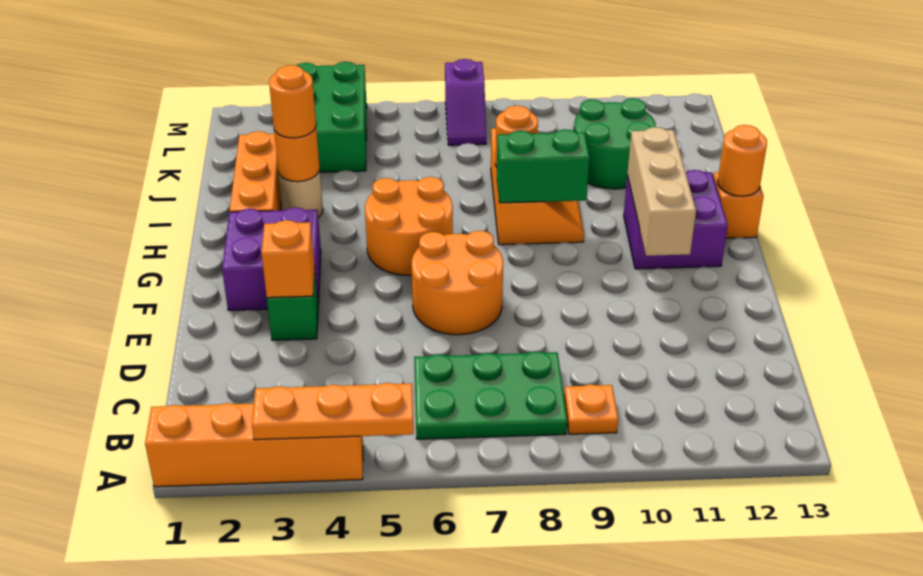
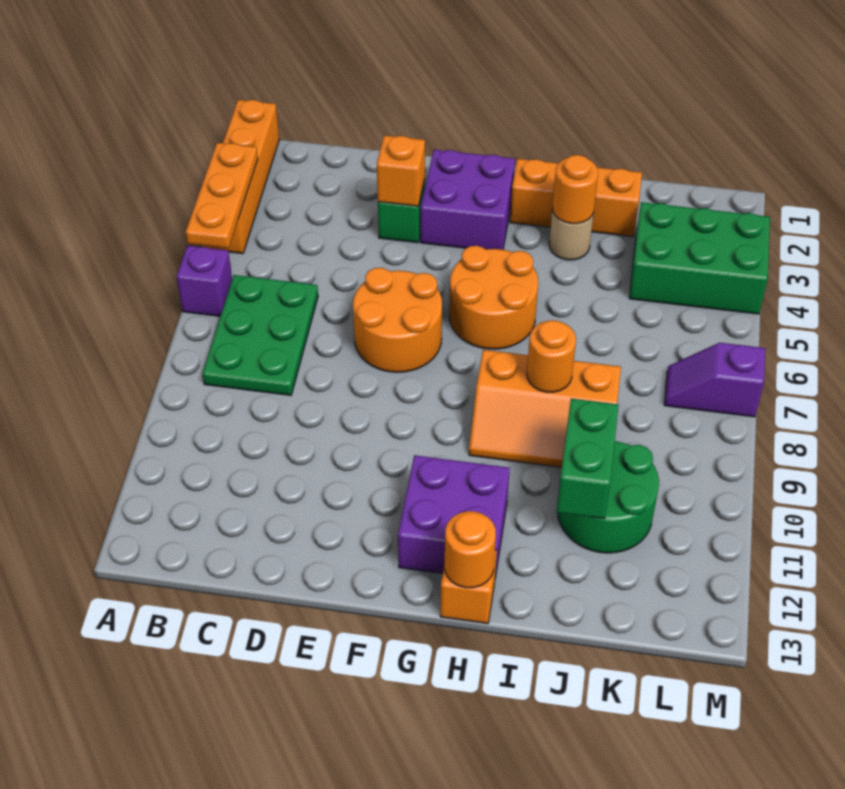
none -> purple 1x1 brick [177,246,232,316]
orange 1x1 plate [564,384,618,434] -> none
tan 1x3 brick [627,127,696,256] -> none
green 1x2 brick [497,129,590,203] -> green 1x2 brick moved to [557,399,619,519]
orange 1x1 round brick [269,65,316,138] -> none

